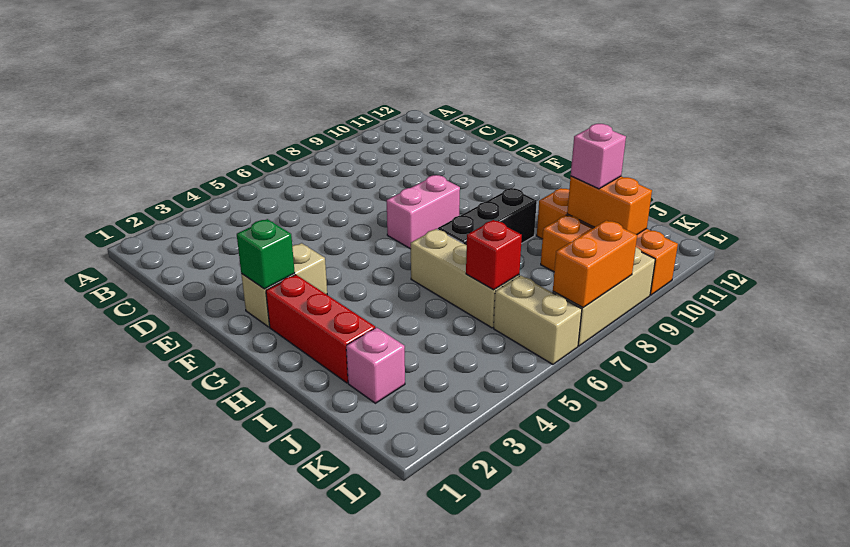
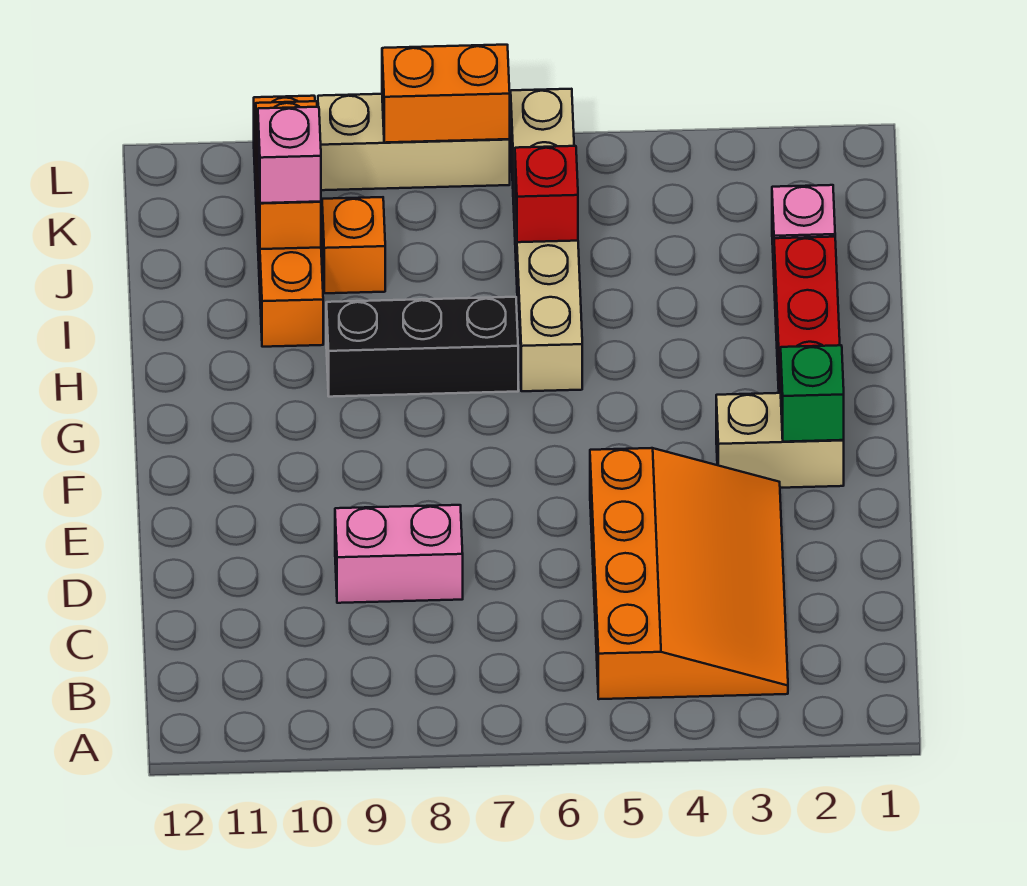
none -> orange 3x4 slope [590,448,788,699]
pink 1x2 brick [387,175,460,249] -> pink 1x2 brick moved to [335,505,463,603]

